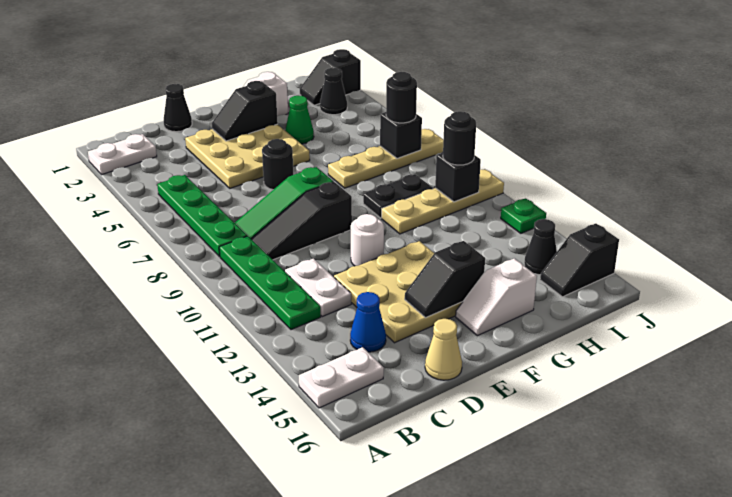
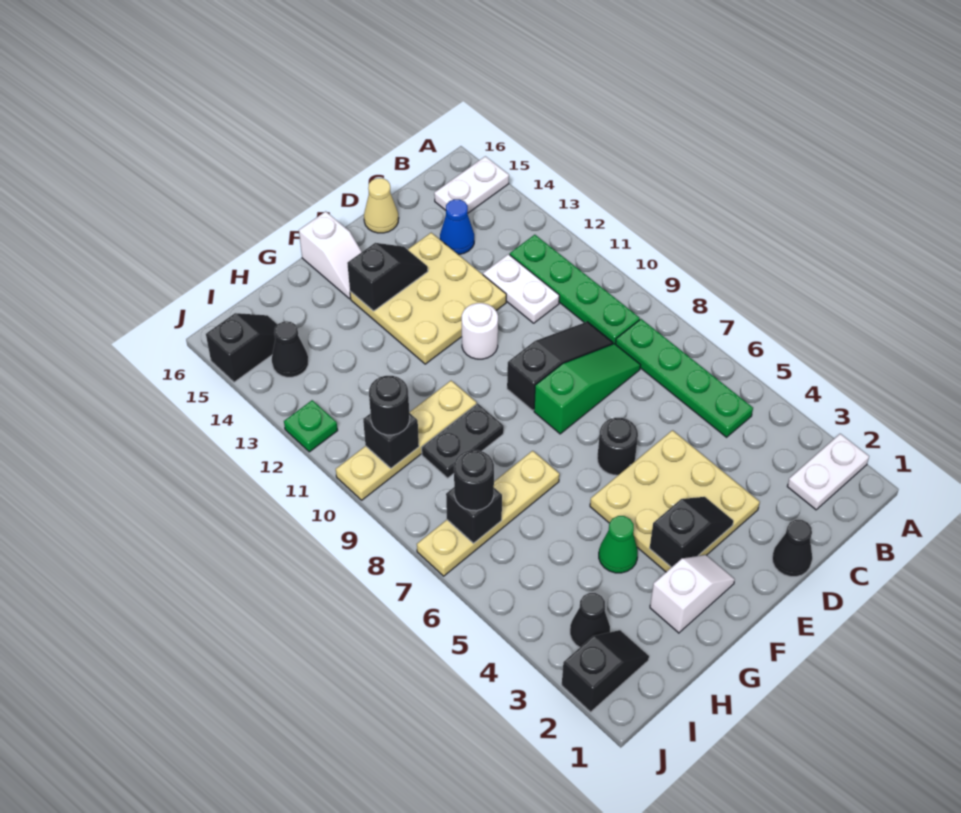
white 1x2 slope [456,258,537,336] -> white 1x2 slope turned to [299,211,362,299]

